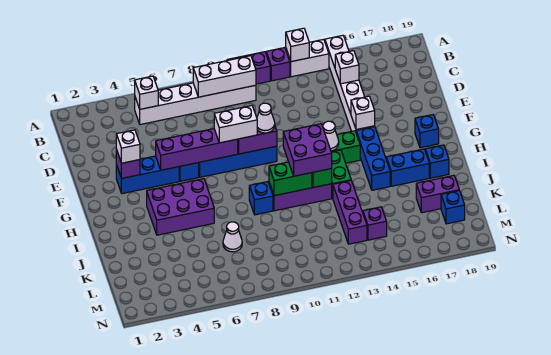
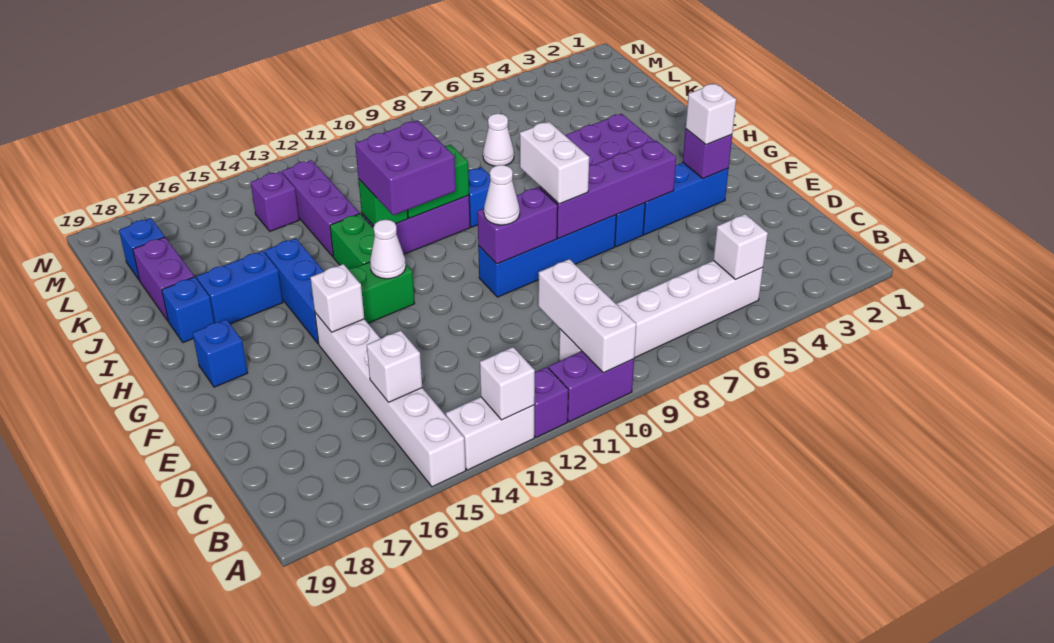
white 1x3 brick [193,56,256,97] -> white 1x3 brick turned to [538,259,636,373]
white 1x2 brick [214,106,257,143] -> white 1x2 brick turned to [520,122,589,204]
purple 1x2 brick [416,175,459,213] -> purple 1x2 brick turned to [133,237,194,321]

